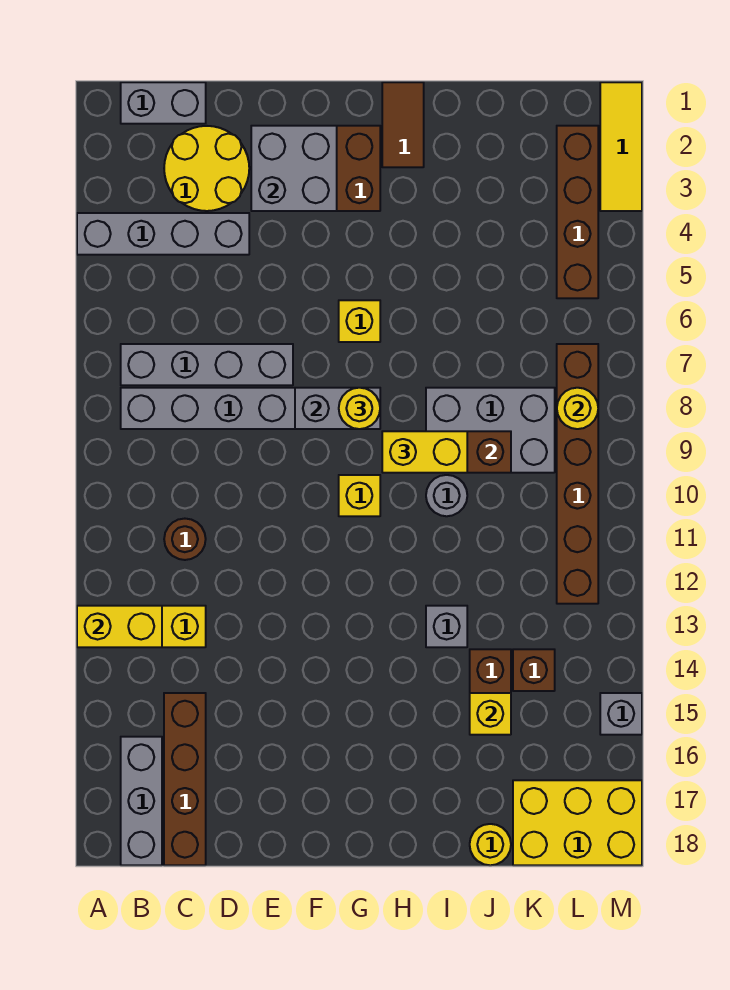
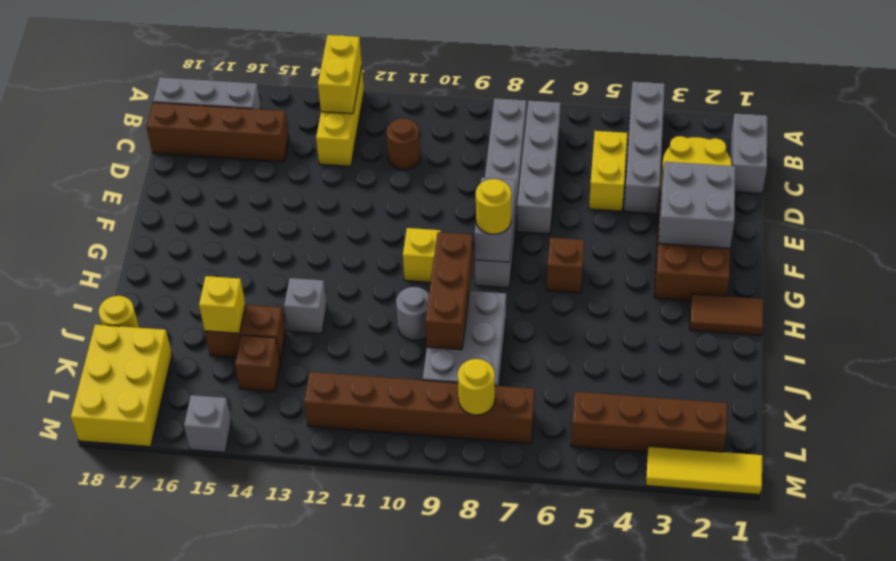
yellow 1x1 brick [339,300,380,342] -> brown 1x1 brick [547,238,584,293]
yellow 1x2 brick [382,431,467,473] -> yellow 1x2 brick moved to [589,131,627,211]

